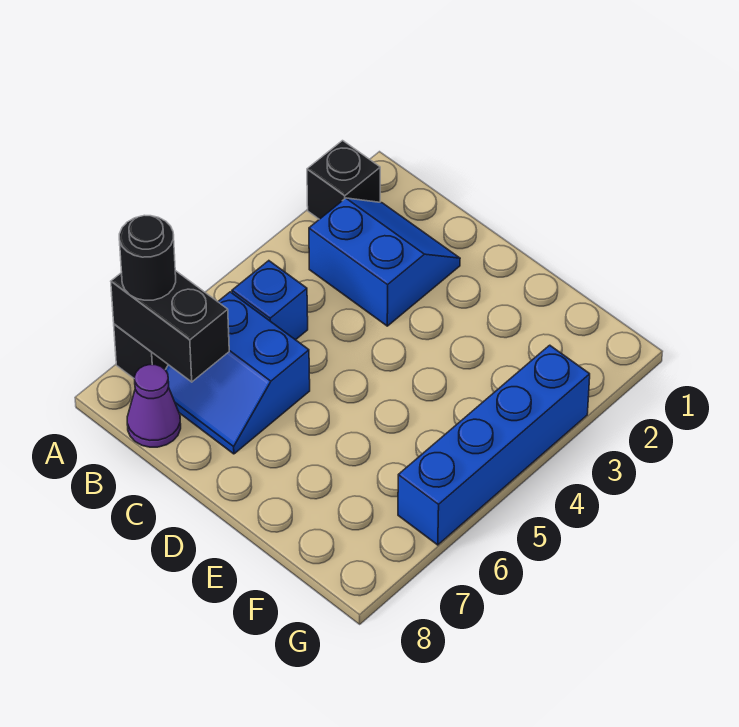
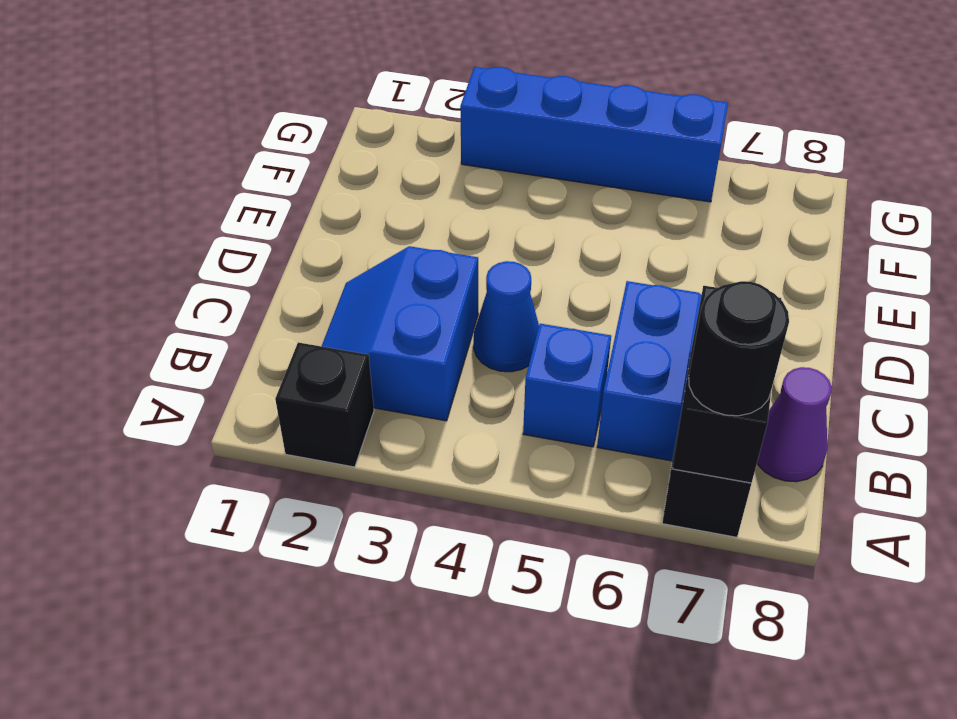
none -> blue 1x1 cone [474,261,539,372]

